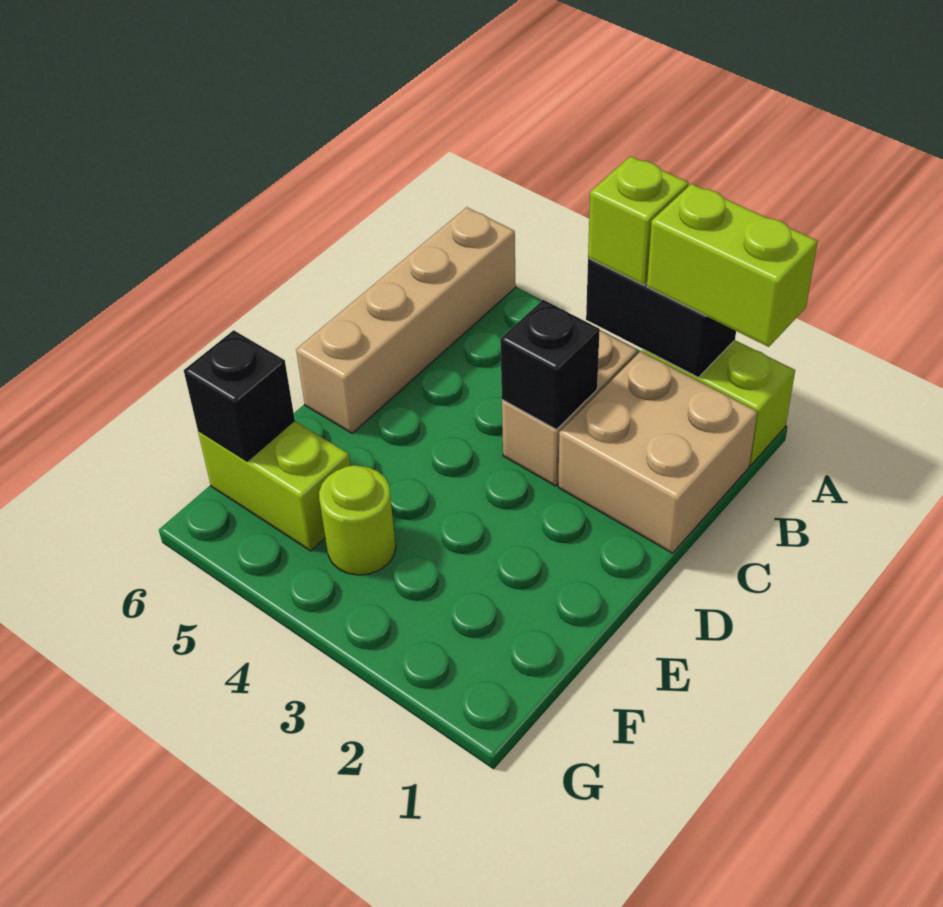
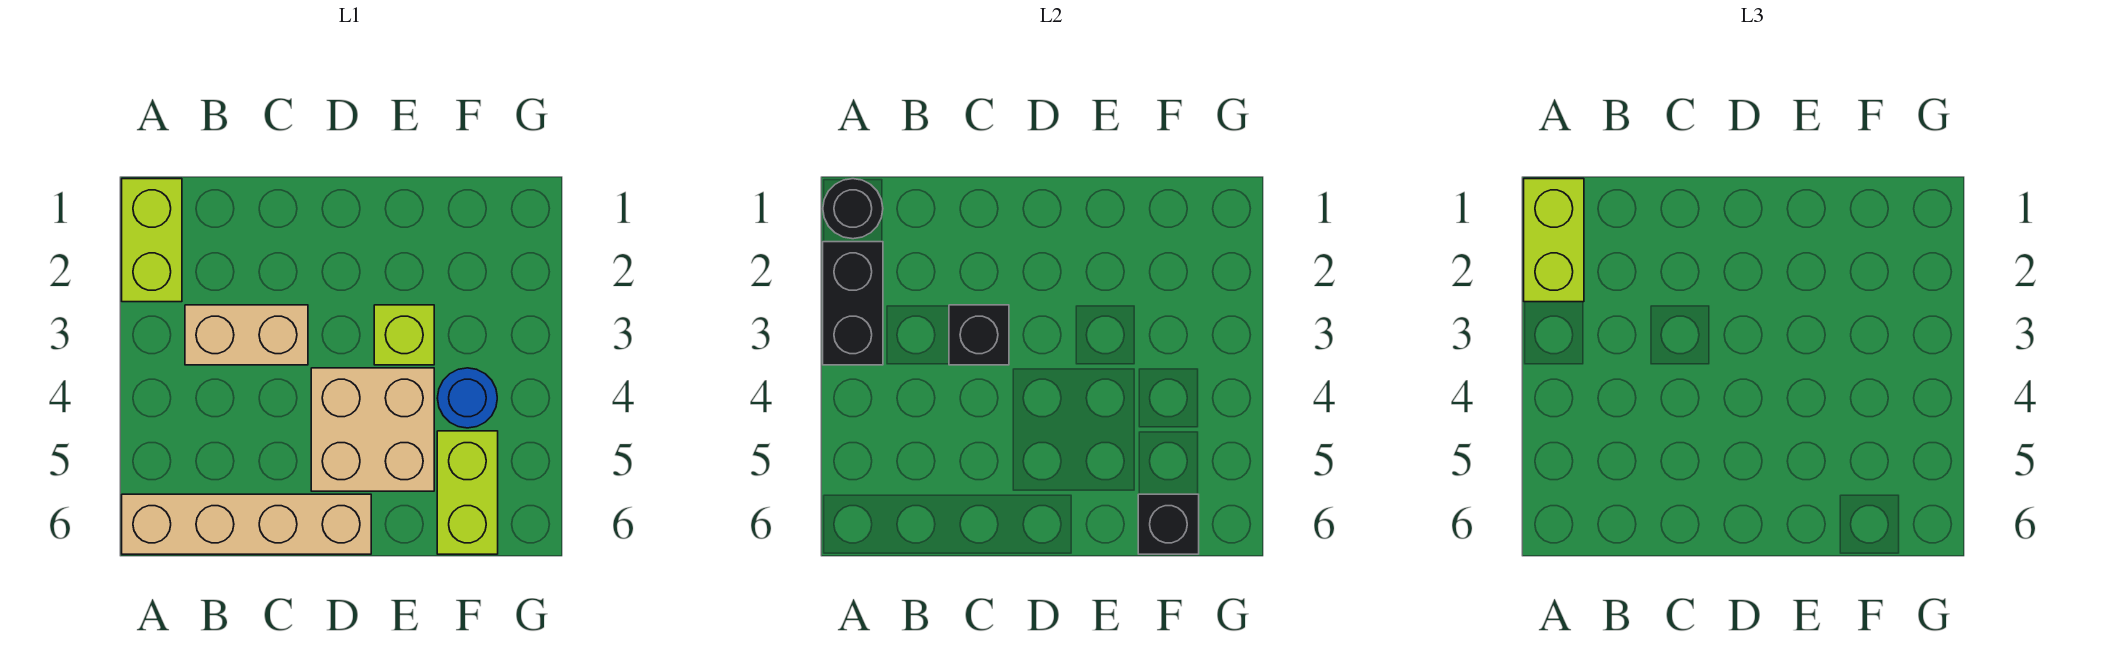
none -> black 1x1 round brick [823,179,883,239]
lime 1x1 brick [588,156,689,285] -> lime 1x1 brick moved to [374,305,434,365]
tan 2x2 brick [558,352,757,553] -> tan 2x2 brick moved to [311,368,434,491]
lime 1x1 round brick [319,465,396,575] -> blue 1x1 round brick [437,368,497,428]

